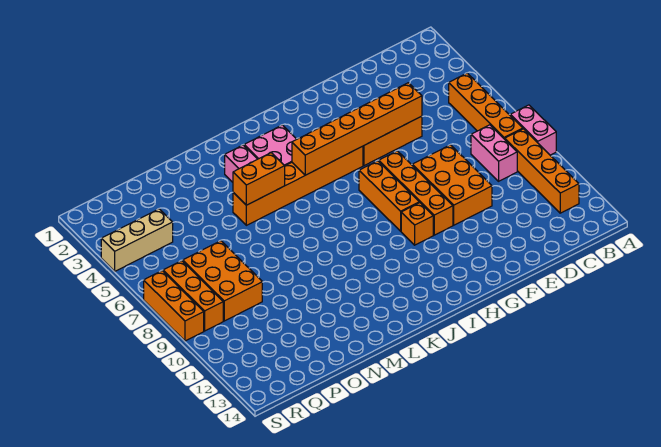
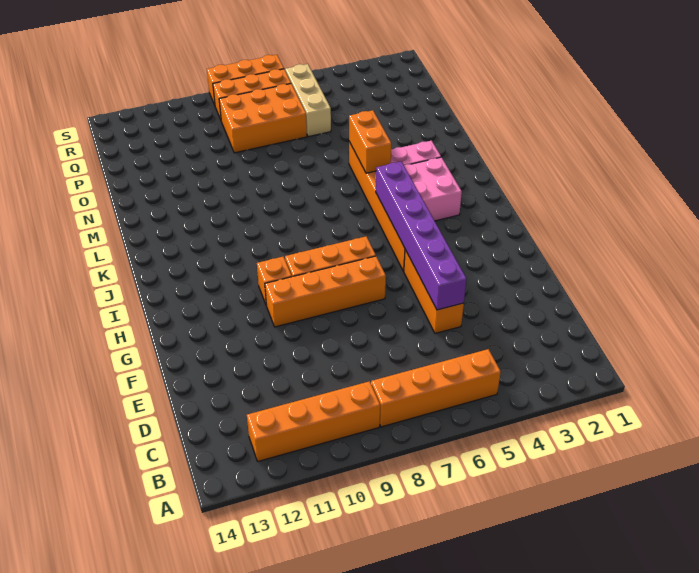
pink 1x2 brick [510,105,556,155] -> none
pink 1x2 brick [471,125,517,181] -> none
orange 1x6 brick [292,83,422,175] -> purple 1x6 brick [376,162,466,310]
orange 2x3 brick [412,145,492,225] -> none
tan 1x3 brick [101,209,173,271] -> tan 1x3 brick moved to [285,64,331,137]

